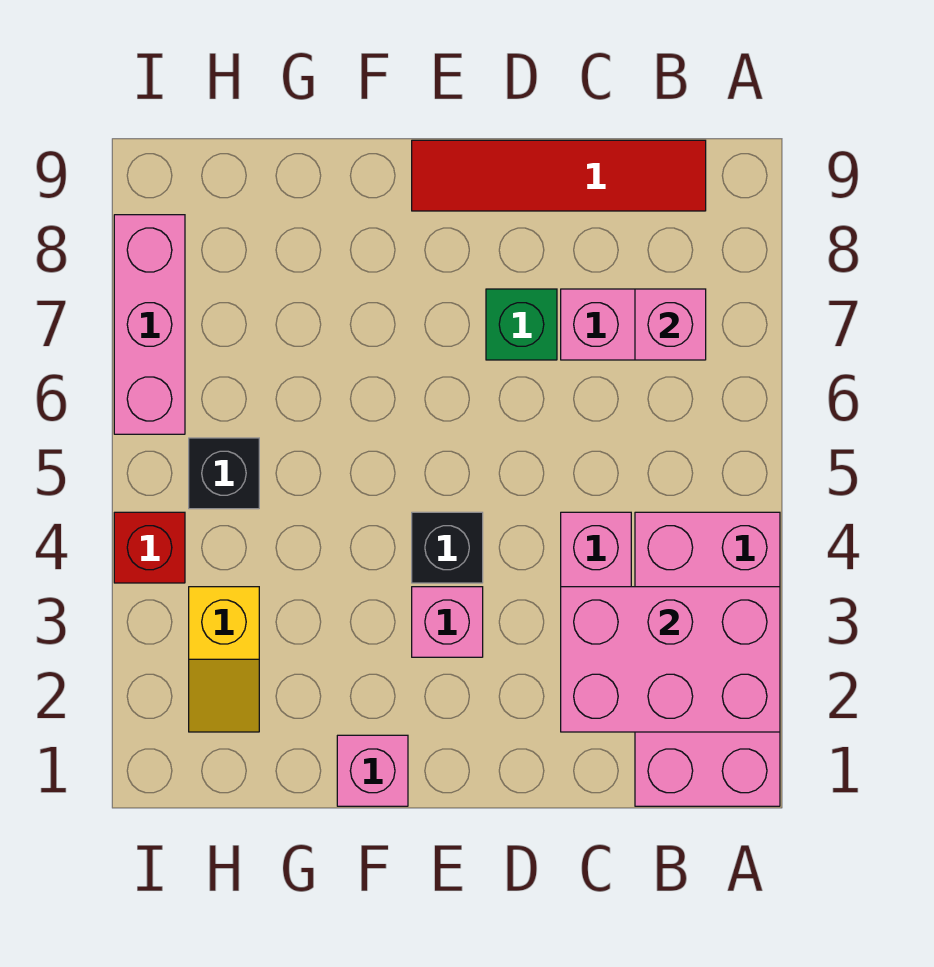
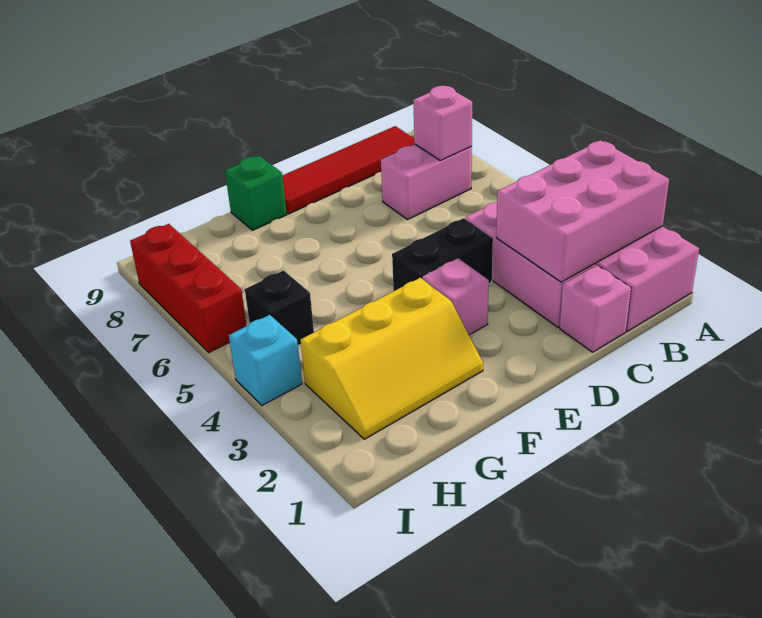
green 1x1 brick [486,289,557,360] -> green 1x1 brick moved to [225,156,287,230]
black 1x1 brick [412,512,483,583] -> black 1x2 brick [392,218,493,291]
pink 1x1 brick [337,735,408,806] -> pink 1x1 brick moved to [560,265,631,352]
yellow 1x2 slope [189,587,259,732] -> yellow 2x3 slope [301,278,483,439]
red 1x1 brick [114,512,185,583] -> cyan 1x1 brick [229,315,302,405]
pink 1x3 brick [114,215,185,434] -> red 1x3 brick [130,224,247,352]

